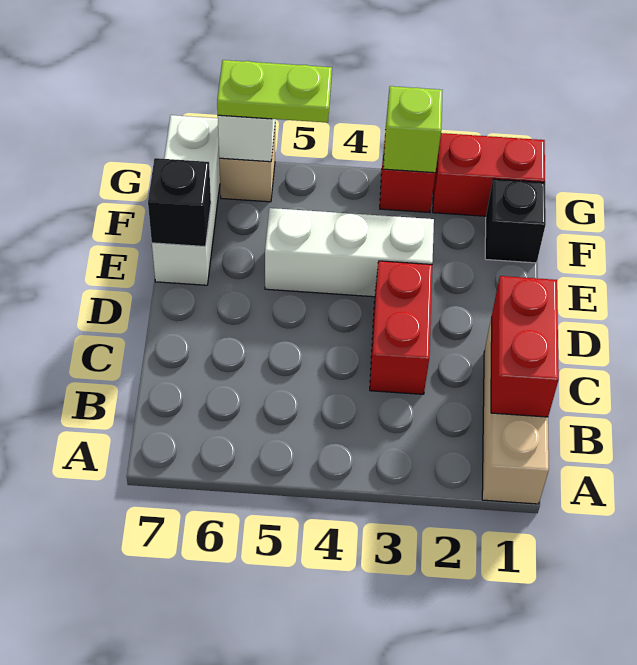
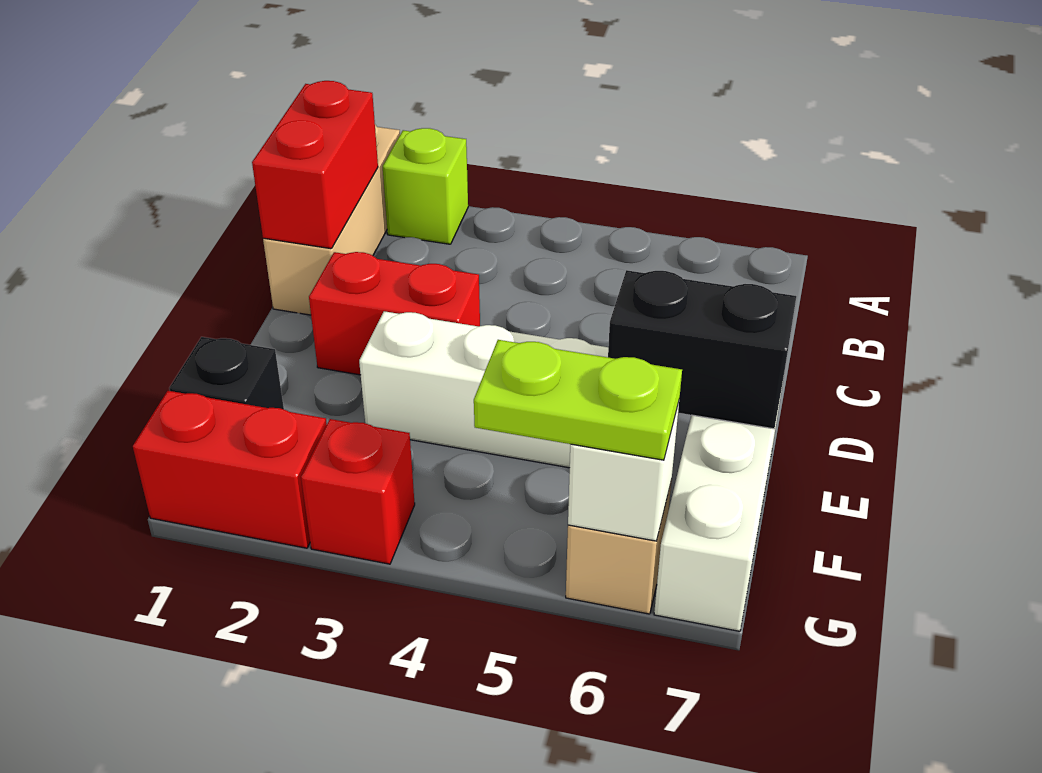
red 1x2 brick [370,261,432,394] -> red 1x2 brick turned to [309,252,480,375]
black 1x1 brick [148,158,211,247] -> black 1x2 brick [608,270,796,429]
lime 1x1 brick [383,86,442,173] -> lime 1x1 brick moved to [383,128,468,244]

